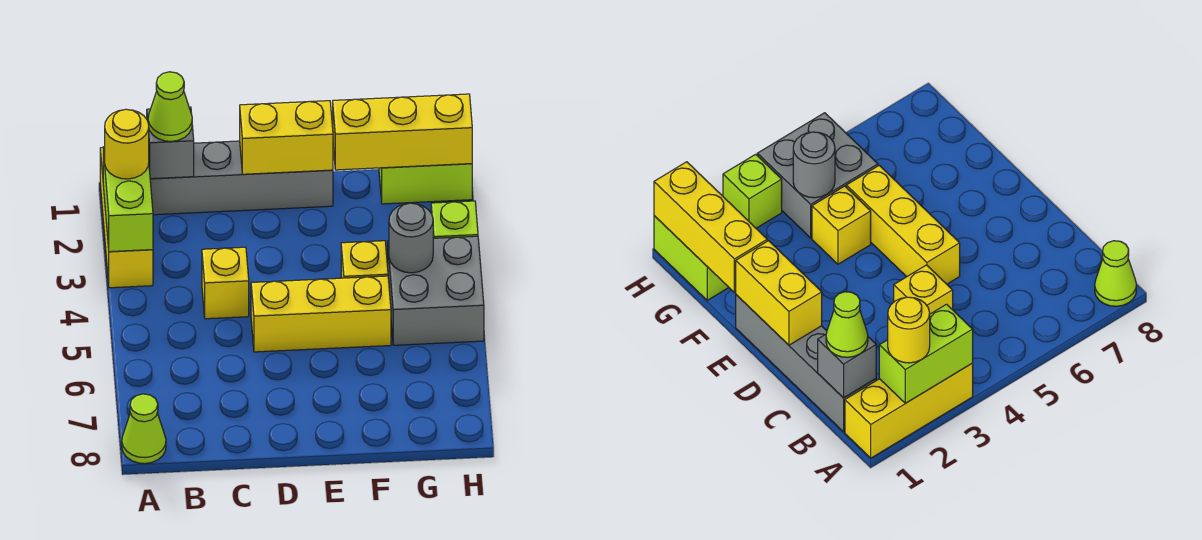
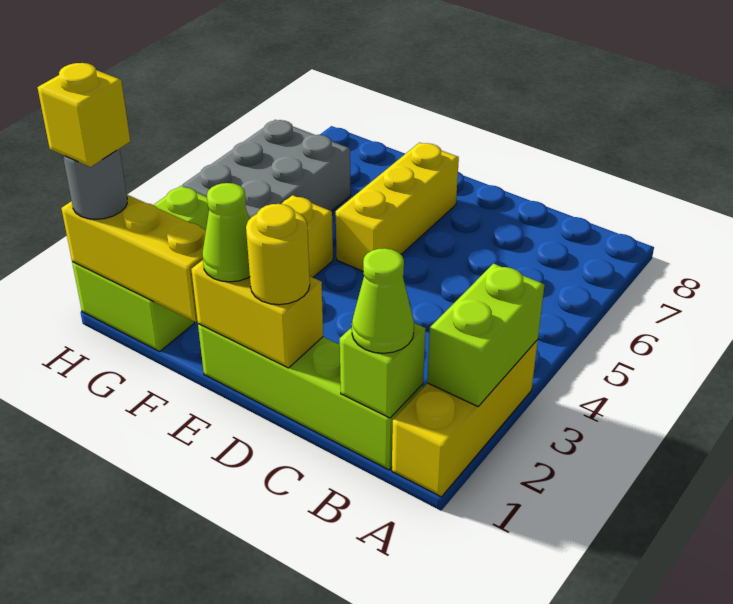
yellow 1x1 round brick [105,109,149,179] -> yellow 1x1 round brick moved to [246,204,310,305]
lime 1x1 cone [122,394,166,464] -> lime 1x1 cone moved to [202,183,250,282]
grey 1x4 brick [150,141,333,215] -> lime 1x4 brick [198,324,423,470]
grey 1x1 brick [147,107,194,179] -> lime 1x1 brick [340,323,426,418]
yellow 1x1 brick [202,247,249,319] -> yellow 1x1 brick moved to [38,63,130,167]
yellow 1x3 brick [251,276,391,352] -> yellow 1x3 brick turned to [336,143,459,271]
grey 2x2 brick [388,236,484,345] -> grey 2x3 brick [182,120,351,219]
grey 1x1 round brick [389,203,433,273] -> grey 1x1 round brick moved to [63,149,127,219]

